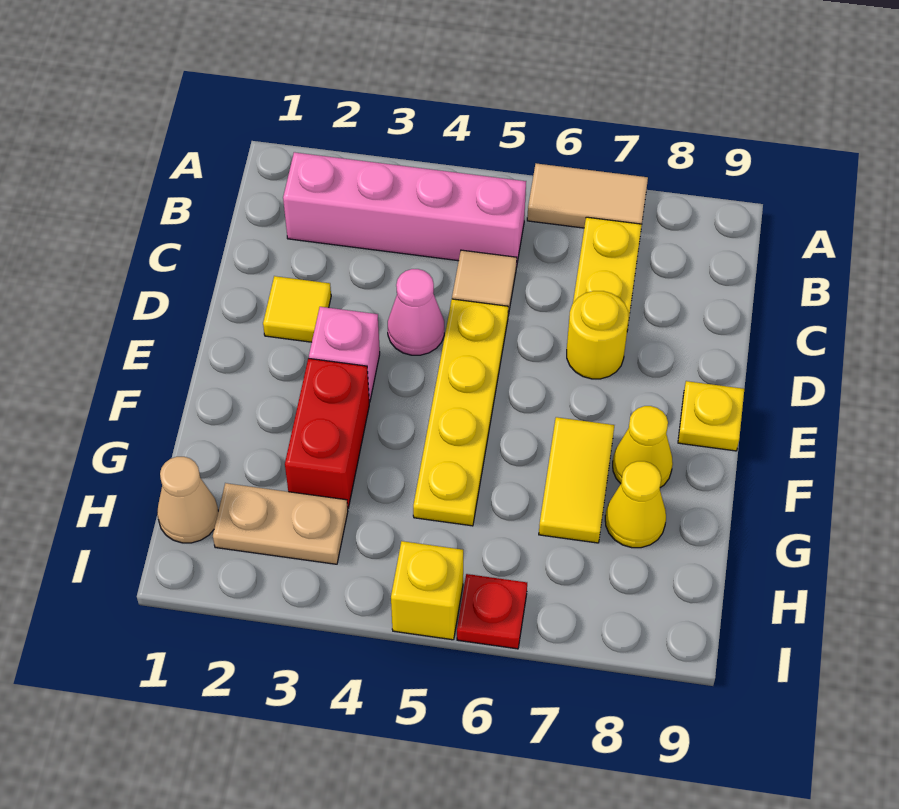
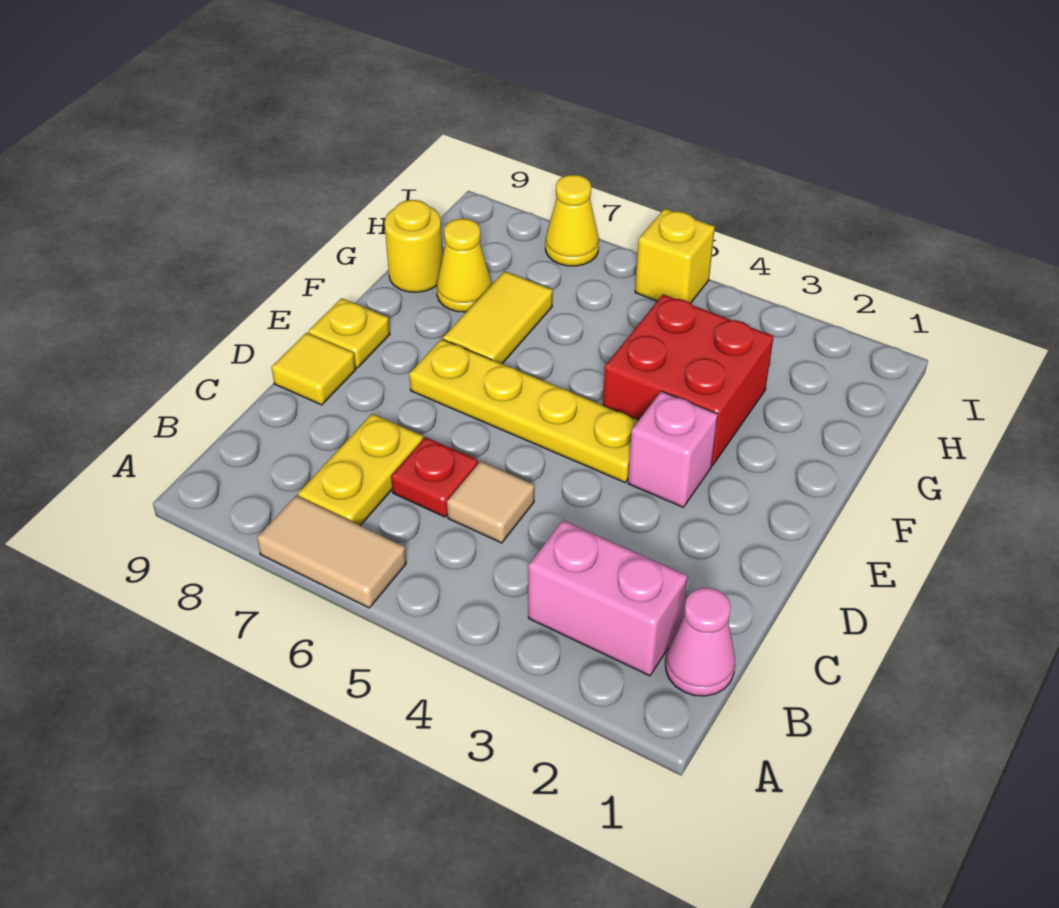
pink 1x4 brick [283,152,526,268] -> pink 1x2 brick [528,520,687,676]
yellow 1x1 tile [263,276,331,342] -> yellow 1x1 tile moved to [272,333,356,405]
pink 1x1 cone [388,269,444,355] -> pink 1x1 cone moved to [666,588,735,696]
yellow 1x4 plate [413,299,508,526] -> yellow 1x4 plate turned to [409,339,639,482]
yellow 1x1 round brick [567,291,629,379] -> yellow 1x1 round brick moved to [385,200,443,292]
red 1x2 brick [285,358,369,508] -> red 2x2 brick [603,294,774,466]
yellow 1x1 cone [613,406,673,488] -> yellow 1x1 cone moved to [545,175,599,266]
tan 1x1 cone [157,457,218,543] -> none
tan 1x2 plate [213,483,348,564] -> none
red 1x1 plate [457,574,527,649] -> red 1x1 plate moved to [391,437,478,517]

